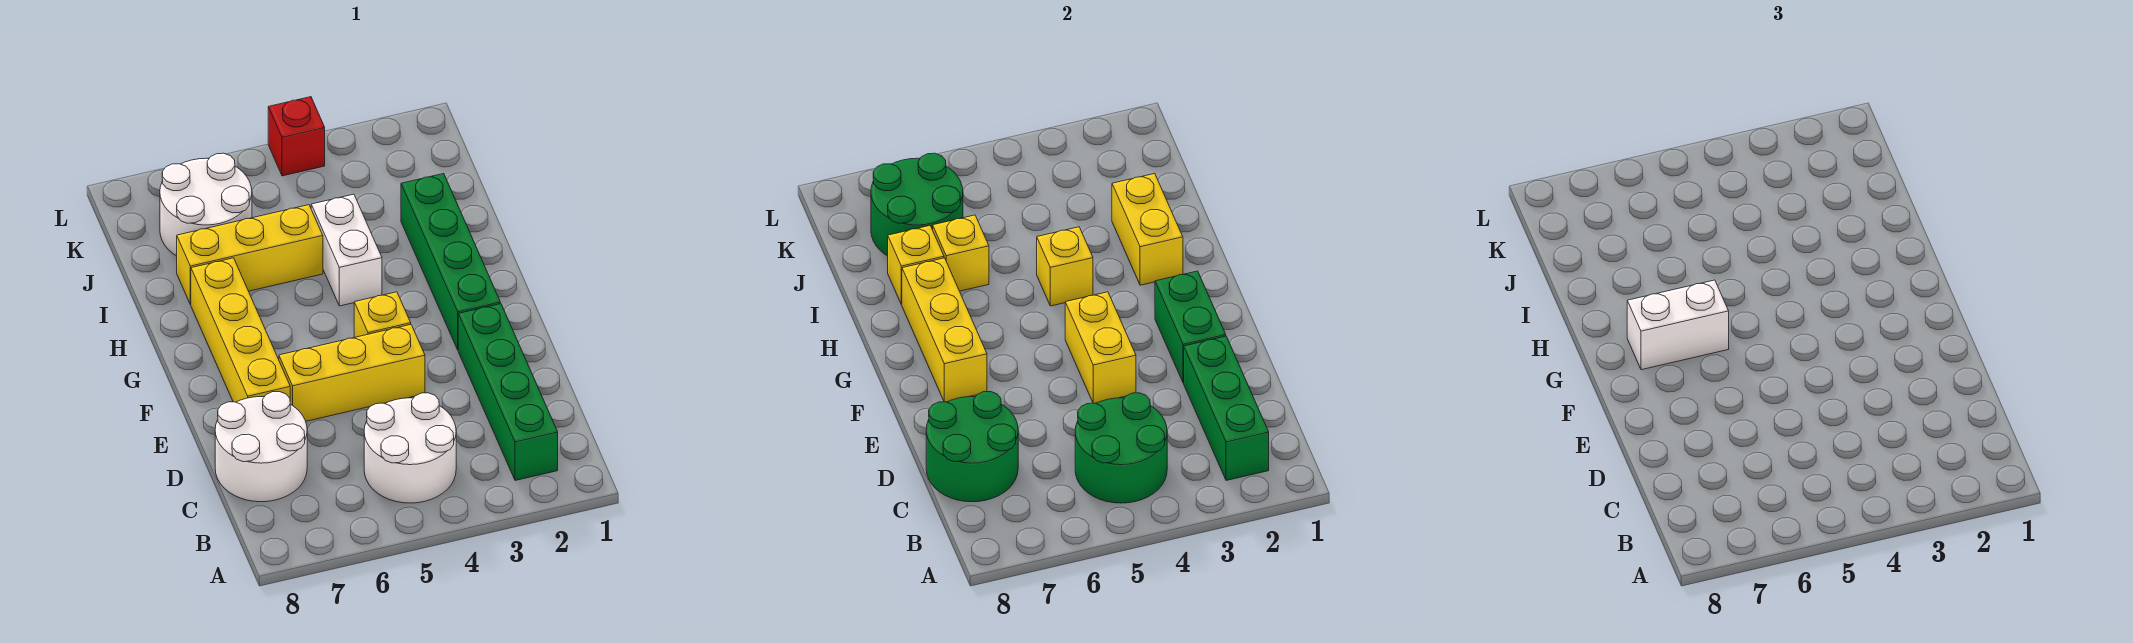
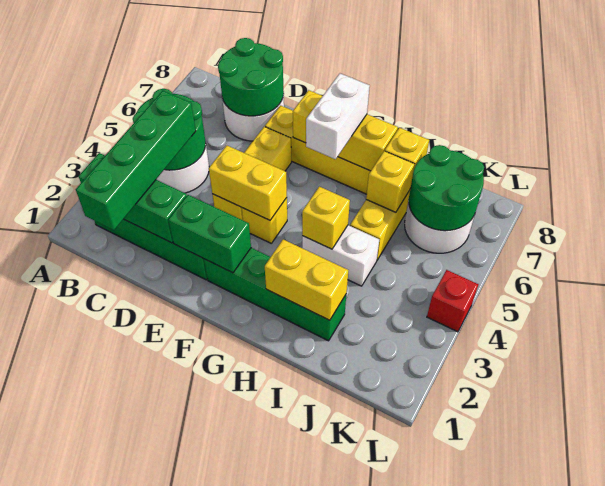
none -> green 1x4 brick [76,91,196,230]

